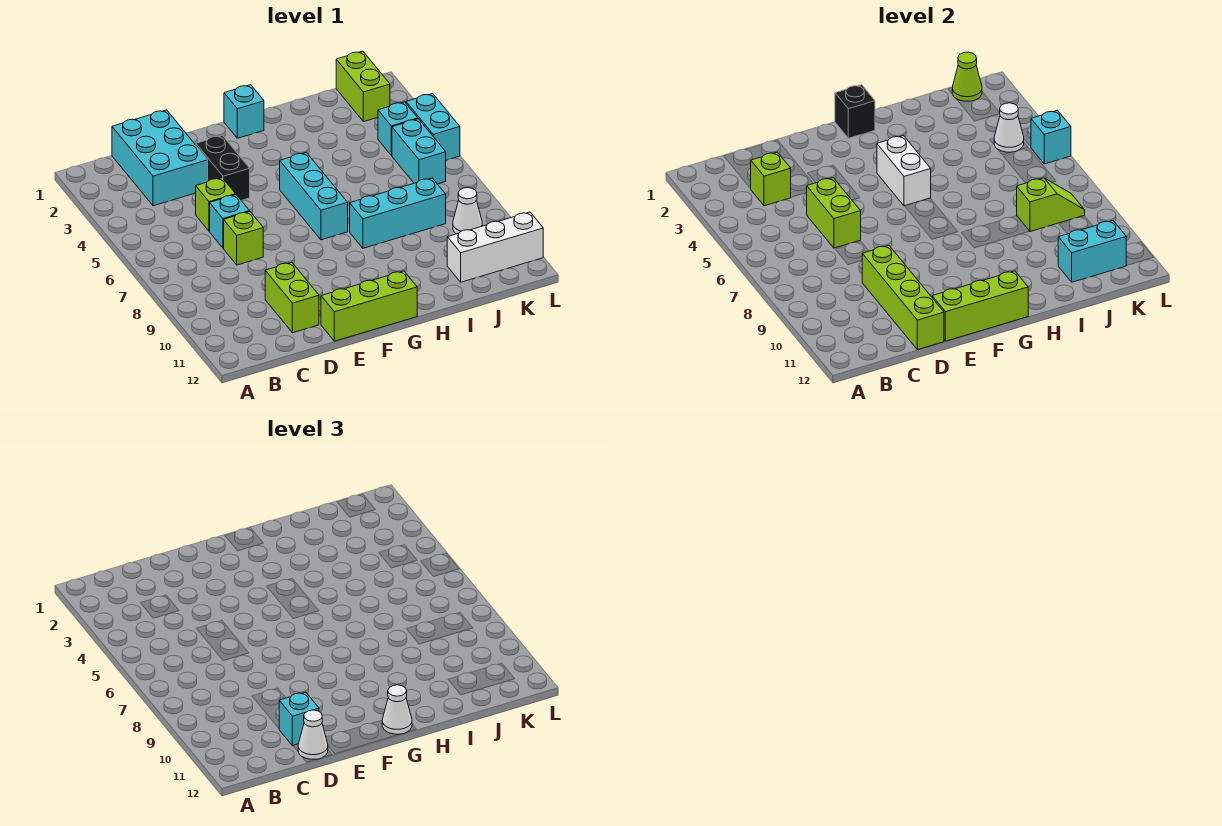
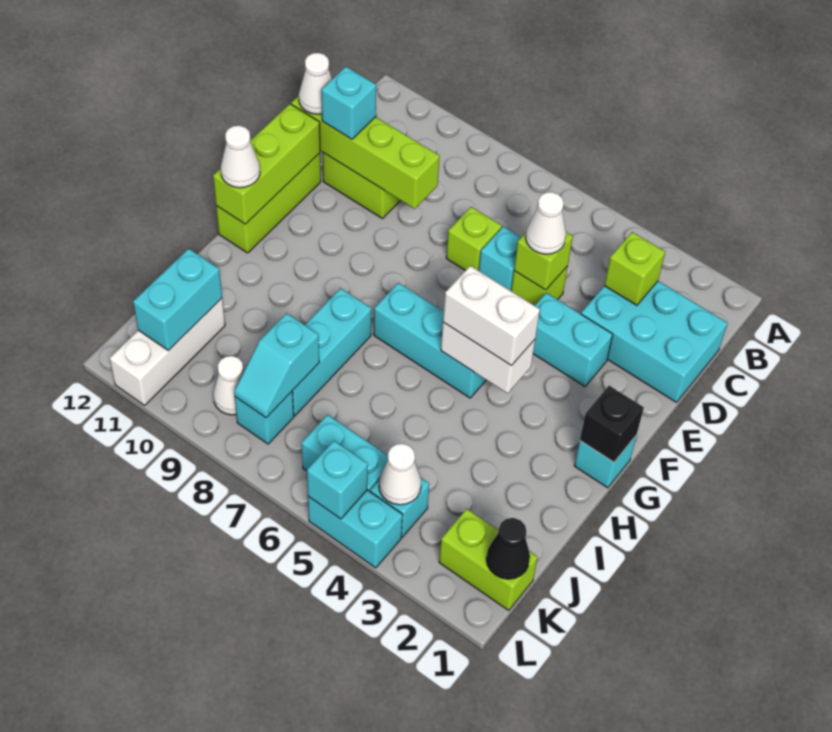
lime 1x2 brick [807,178,861,248] -> lime 1x1 brick [514,232,573,290]
none -> white 1x1 cone [526,192,566,254]
black 1x2 brick [196,135,250,201] -> cyan 1x2 brick [533,293,613,386]
none -> white 1x2 brick [443,266,540,366]
lime 1x2 slope [1017,178,1085,232] -> cyan 1x2 slope [234,313,319,418]
lime 1x1 cone [952,52,982,101] -> black 1x1 cone [486,518,530,579]
none -> cyan 1x1 brick [235,392,294,444]

